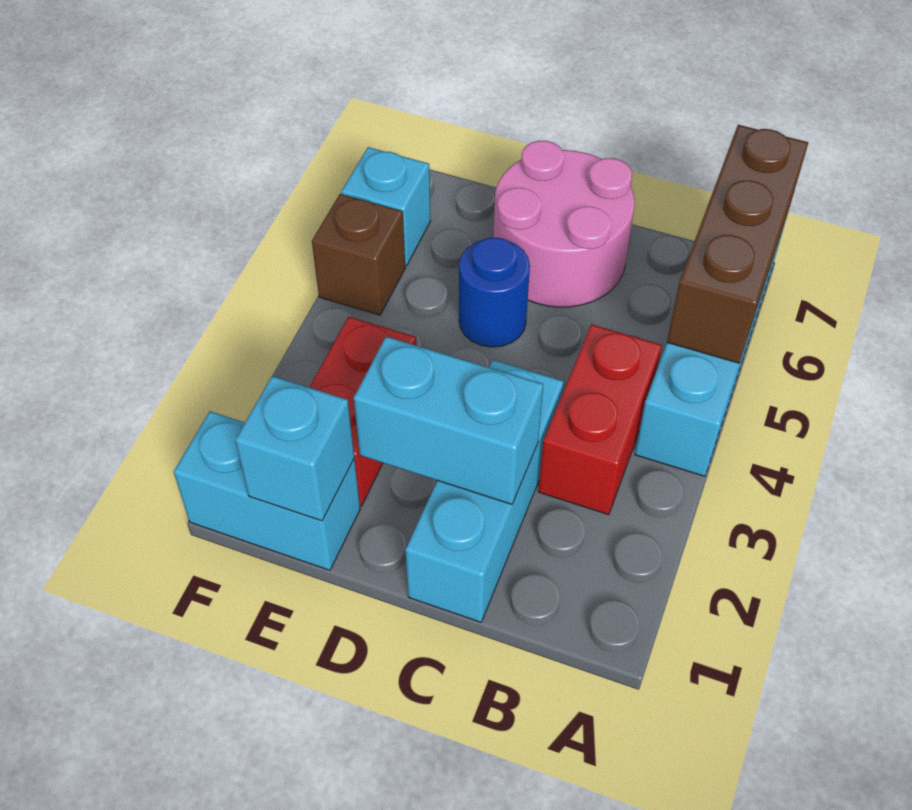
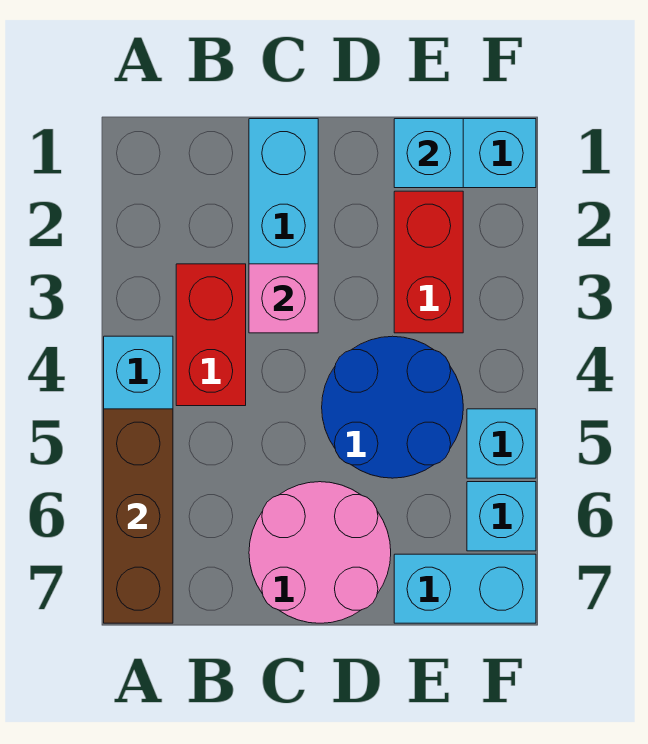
cyan 1x2 brick [354,337,543,504] -> cyan 1x2 brick moved to [394,554,536,623]
none -> pink 1x1 brick [249,264,318,333]
blue 1x1 round brick [459,238,530,347] -> blue 2x2 round brick [322,336,463,478]
brown 1x1 brick [312,194,405,315] -> cyan 1x1 brick [467,409,536,478]

